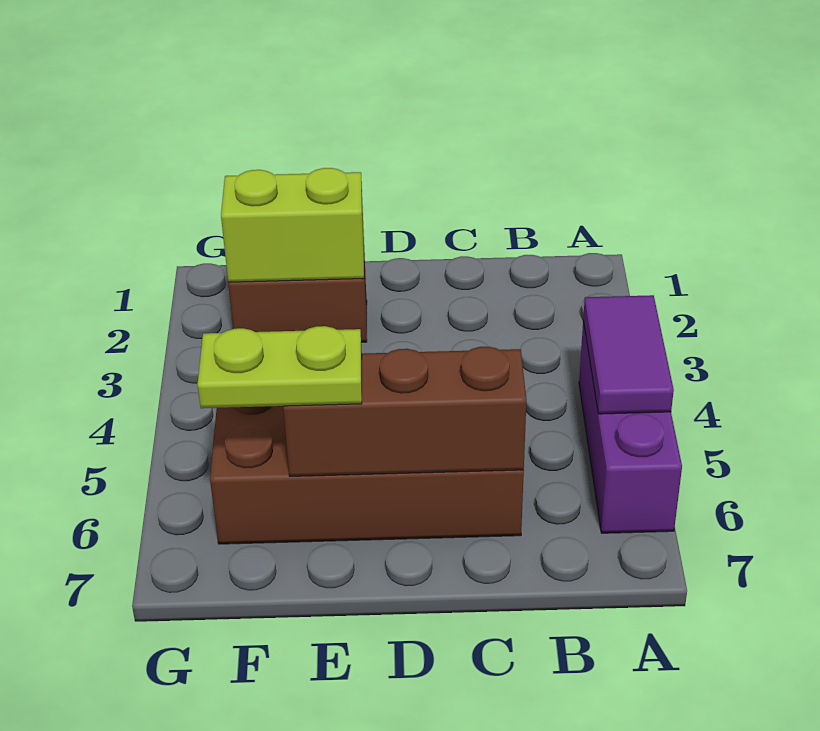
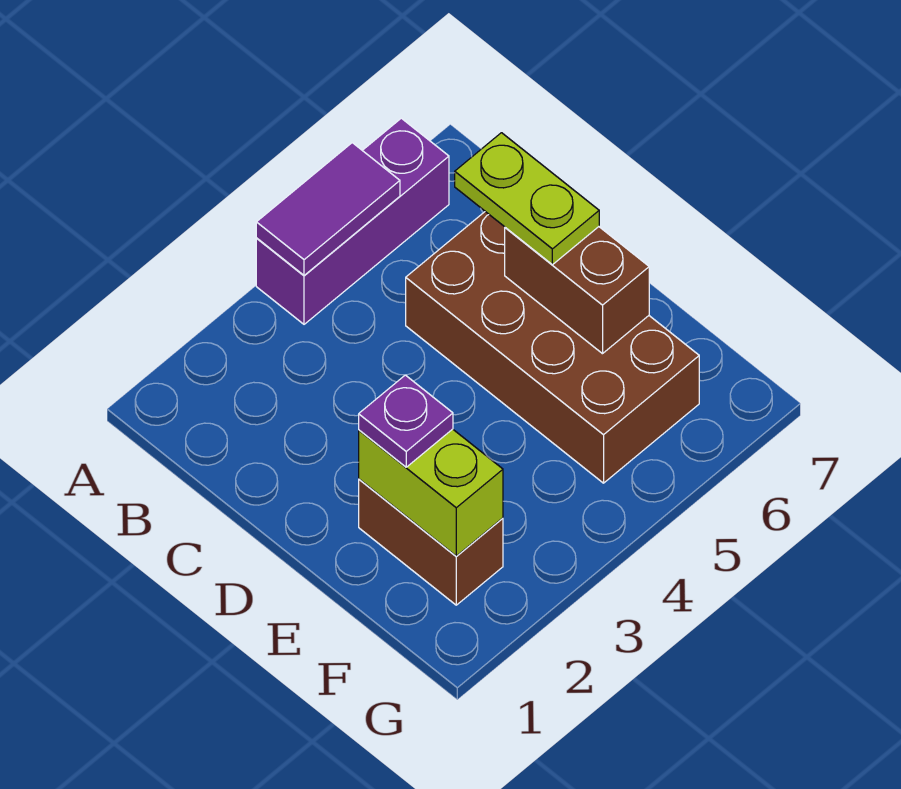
brown 1x3 brick [283,347,526,476] -> brown 1x2 brick [505,227,649,354]
none -> purple 1x1 plate [359,375,453,467]
lime 1x2 plate [198,326,362,408] -> lime 1x2 plate moved to [455,133,599,265]

